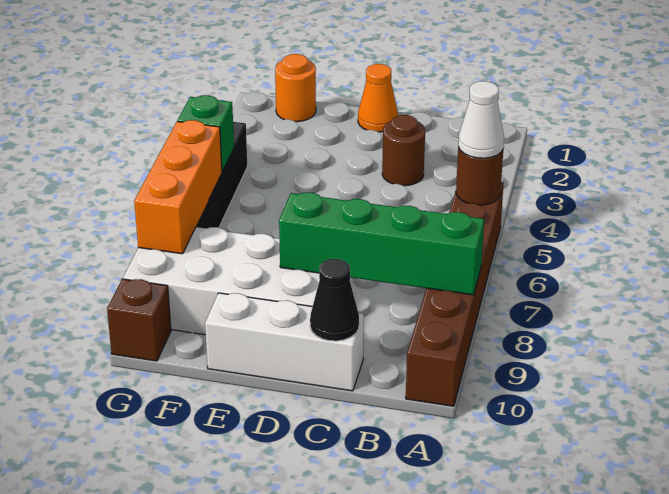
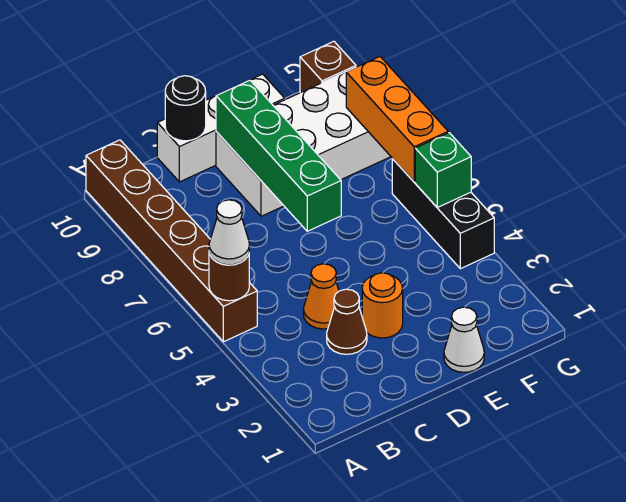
green 1x4 brick [279,192,484,295] -> green 1x4 brick turned to [216,80,341,231]
brown 1x1 round brick [382,115,425,186] -> brown 1x1 cone [327,289,367,354]
black 1x1 cone [310,259,359,341] -> black 1x1 round brick [165,76,206,141]
orange 1x1 cone [358,64,398,132] -> orange 1x1 cone moved to [304,264,339,329]
none -> white 1x1 cone [444,307,484,372]
orange 1x1 round brick [275,54,316,122] -> orange 1x1 round brick moved to [362,273,403,338]

